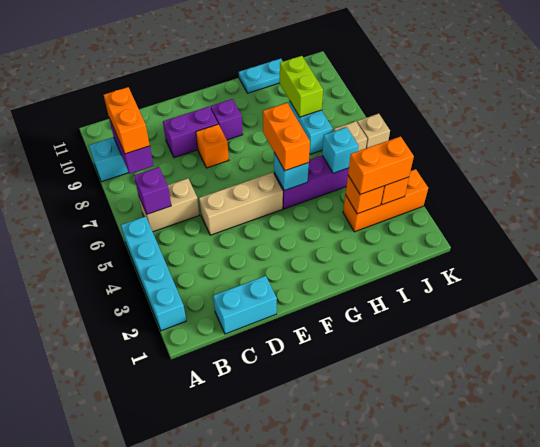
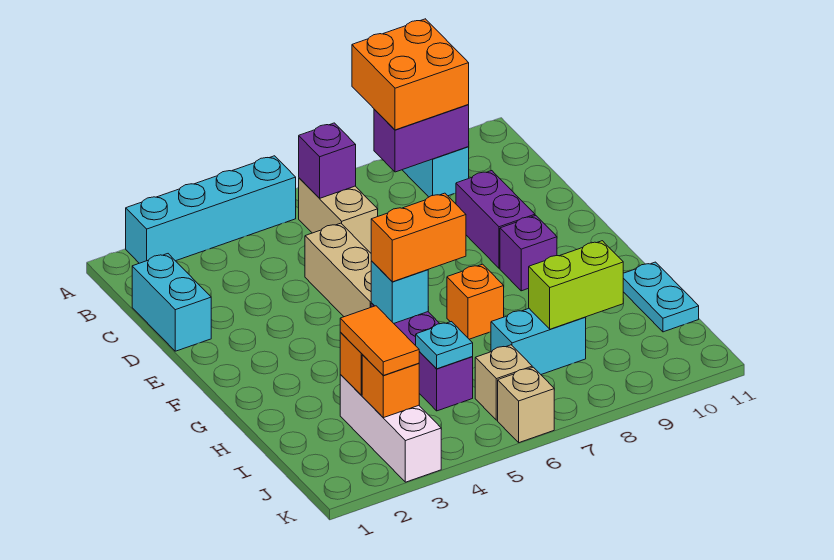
orange 1x2 brick [104,87,150,154] -> orange 2x2 brick [352,19,469,130]
orange 1x1 brick [196,124,229,168] -> orange 1x1 brick moved to [447,264,504,339]
orange 1x3 brick [343,169,428,232] -> white 1x3 brick [340,375,441,482]
orange 1x2 brick [348,136,414,194] -> orange 1x2 tile [340,306,419,375]
cyan 1x1 brick [322,127,358,173] -> cyan 1x1 plate [416,322,473,369]

